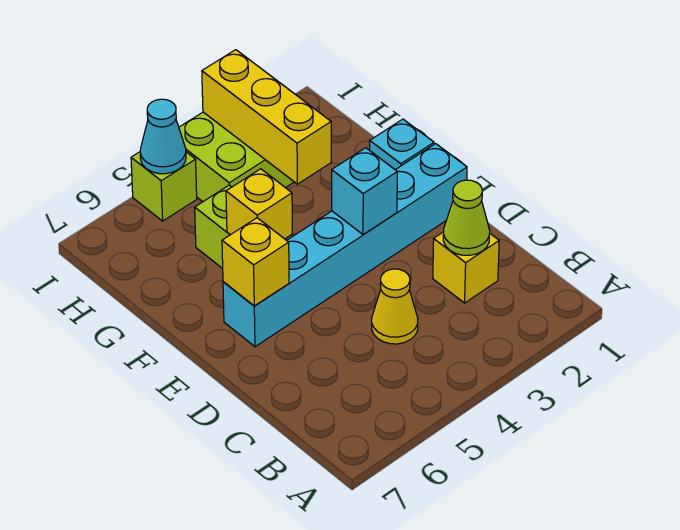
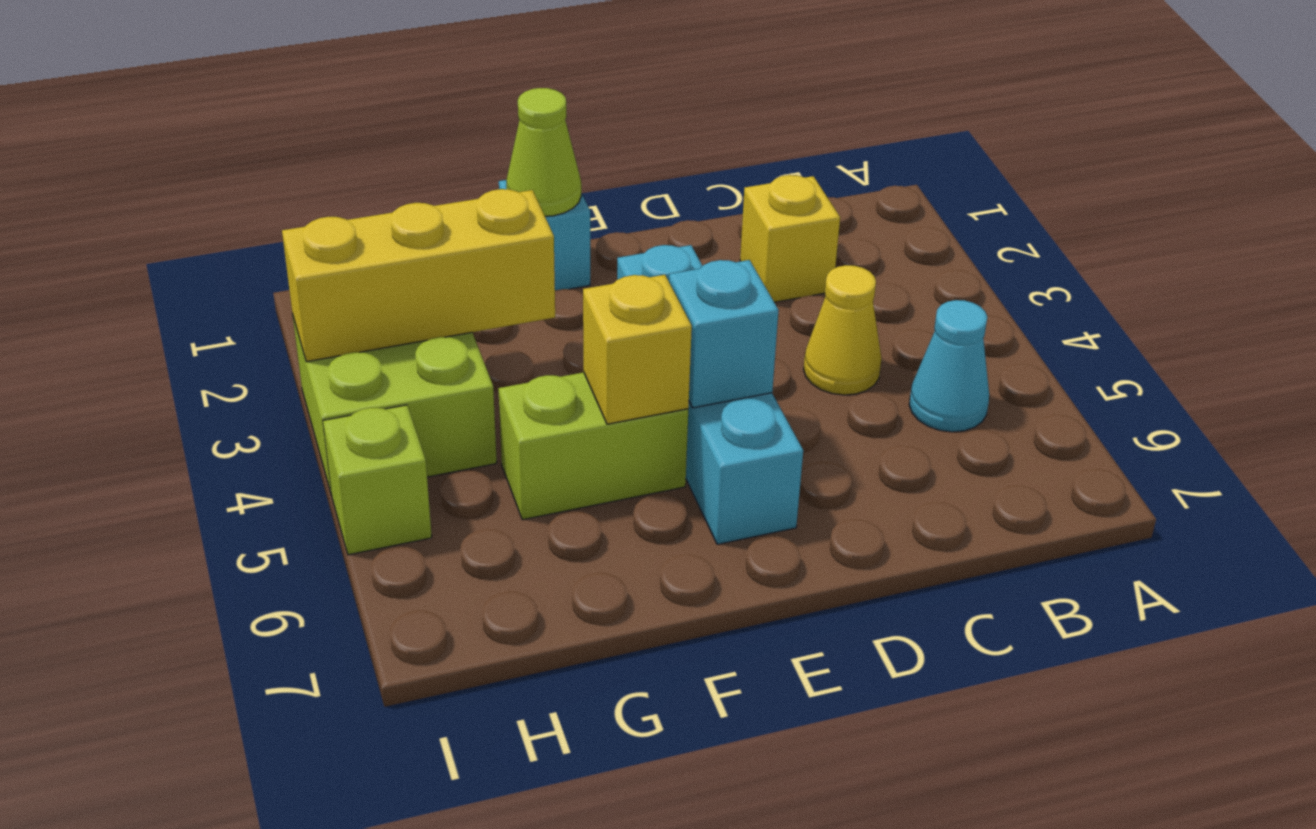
lime 1x1 cone [443,180,490,255] -> lime 1x1 cone moved to [506,88,581,216]
cyan 1x6 brick [223,144,467,347] -> cyan 1x4 brick [617,245,803,544]
cyan 1x1 brick [332,148,397,235] -> cyan 1x1 brick moved to [669,260,779,408]
yellow 1x1 brick [222,218,289,306] -> none
cyan 1x1 cone [140,99,186,174] -> cyan 1x1 cone moved to [909,300,989,432]

